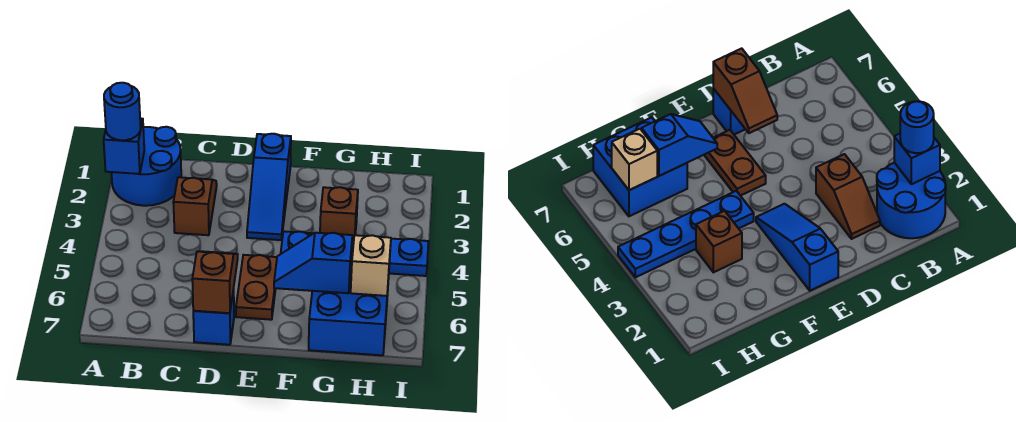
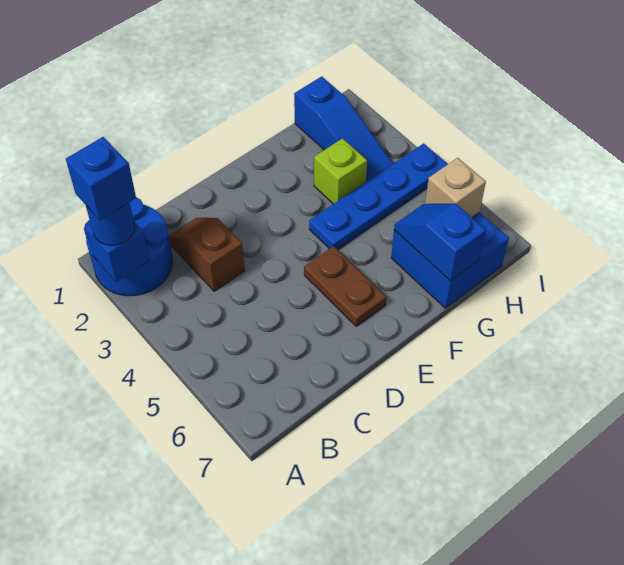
brown 1x2 slope [192,251,238,313] -> none
blue 1x1 brick [193,289,234,345] -> blue 1x1 brick moved to [66,137,136,220]
blue 1x3 slope [247,134,291,240] -> blue 1x3 slope moved to [294,76,393,182]
blue 1x2 slope [274,233,352,293] -> blue 1x2 slope turned to [394,204,486,281]
brown 1x1 brick [320,187,358,236] -> lime 1x1 brick [314,138,367,204]

